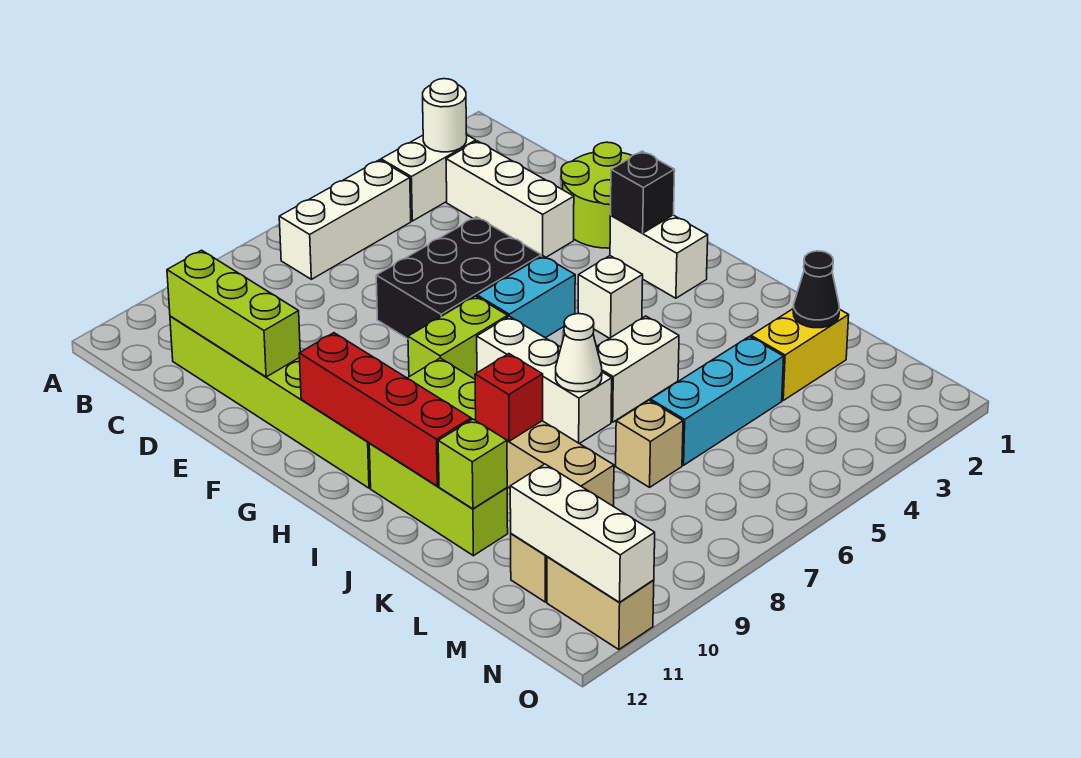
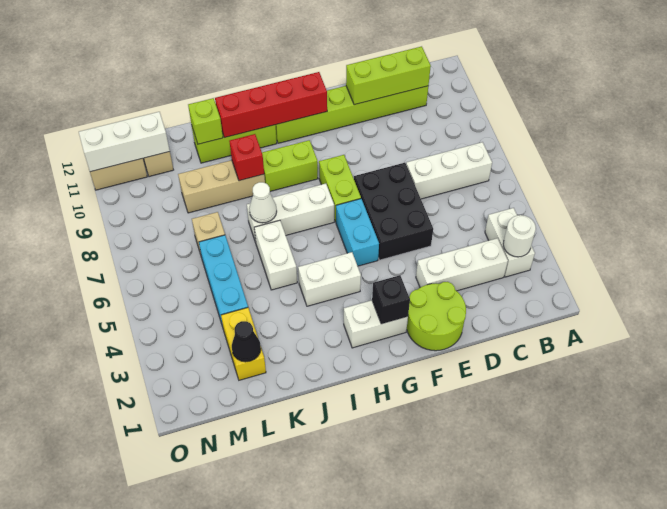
white 1x3 brick [279,160,411,279] -> white 1x3 brick turned to [406,142,492,199]
white 1x1 brick [578,256,643,338] -> white 1x2 brick [298,252,361,306]

